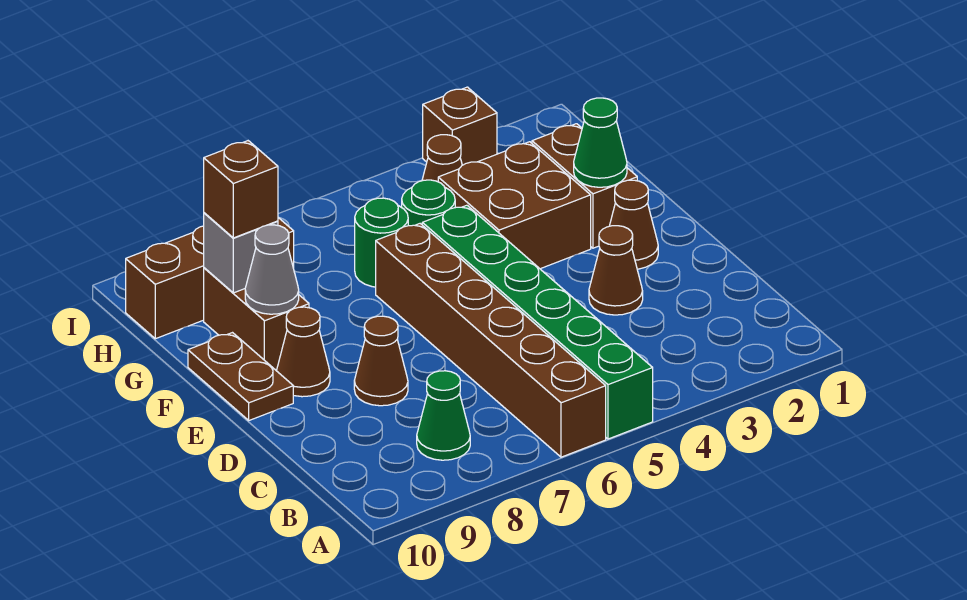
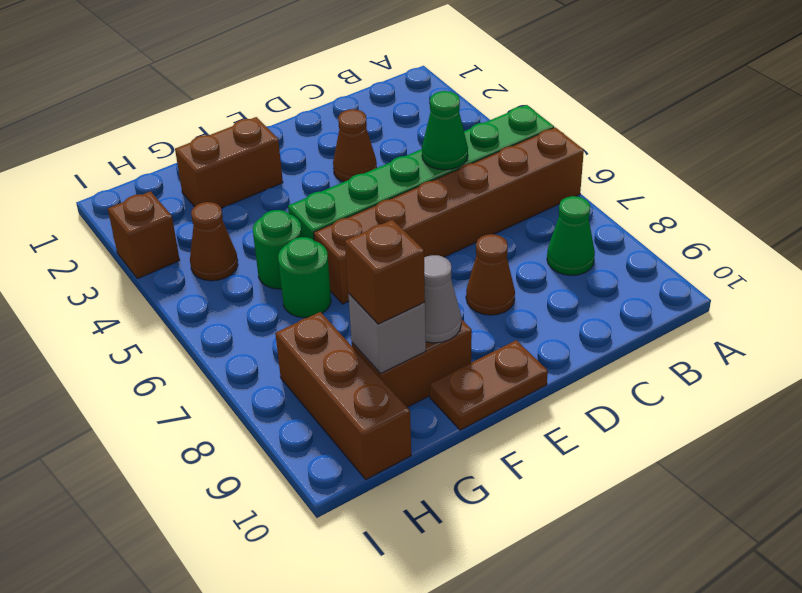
brown 1x1 cone [610,180,658,269] -> none
brown 1x1 cone [277,307,330,397] -> none
green 1x1 cone [574,98,627,187] -> green 1x1 cone moved to [422,91,468,170]
brown 2x2 brick [438,142,591,269] -> none

